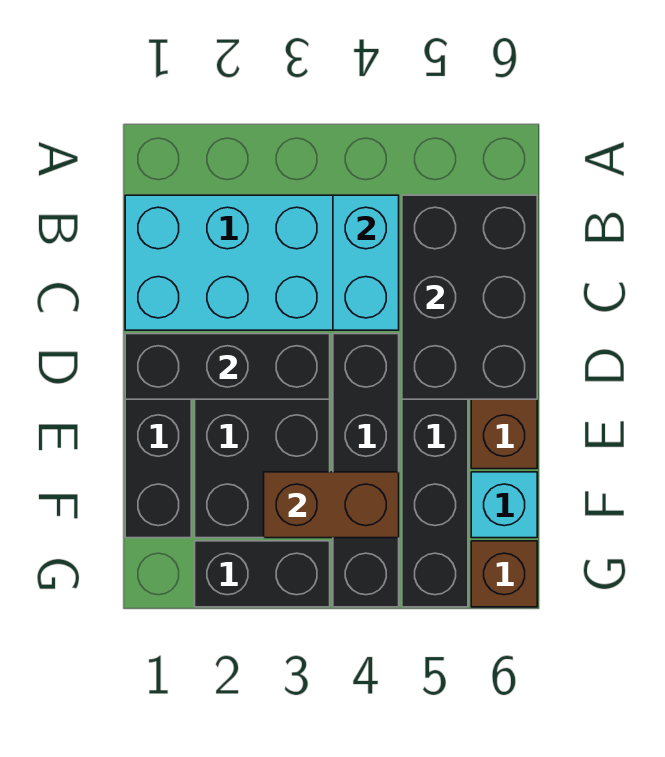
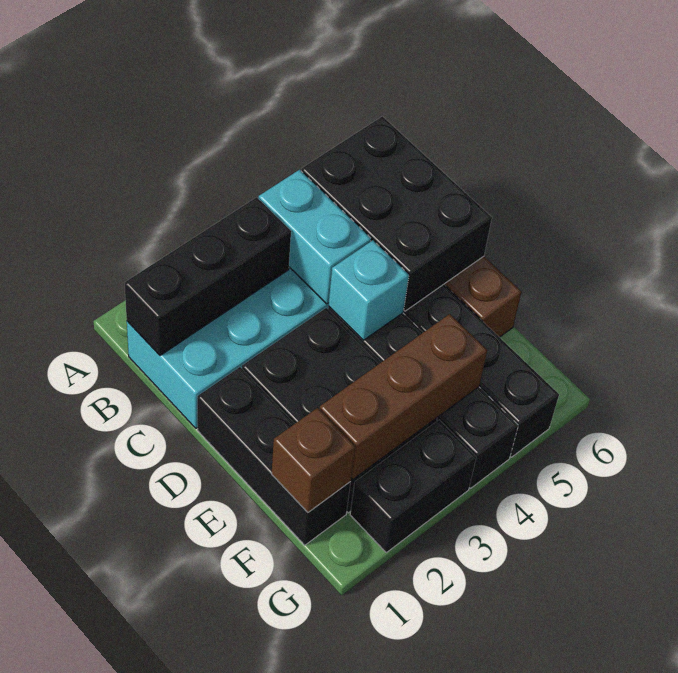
black 1x3 brick [125,334,330,399] -> black 1x3 brick moved to [125,197,291,355]
brown 1x2 brick [264,472,399,538] -> brown 1x3 brick [319,314,487,479]
cyan 1x1 brick [471,472,537,538] -> cyan 1x1 brick moved to [328,240,409,340]
brown 1x1 brick [471,541,537,607] -> brown 1x1 brick moved to [272,408,355,512]

